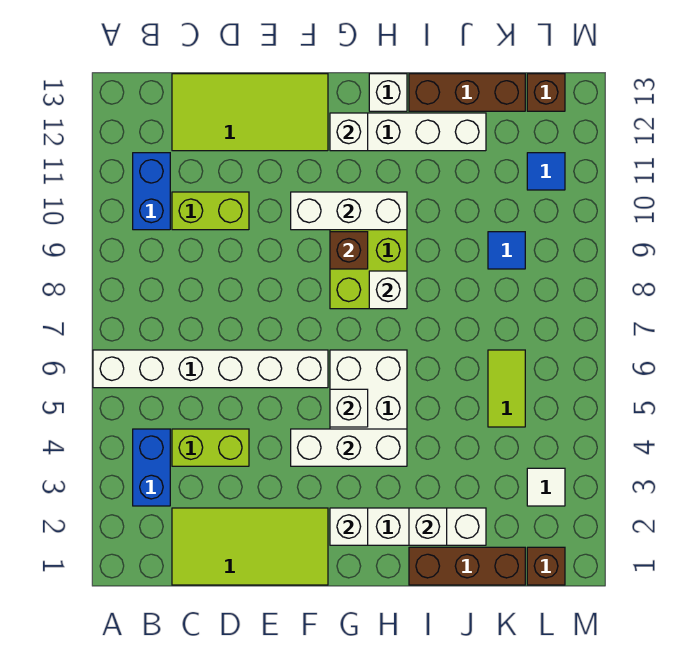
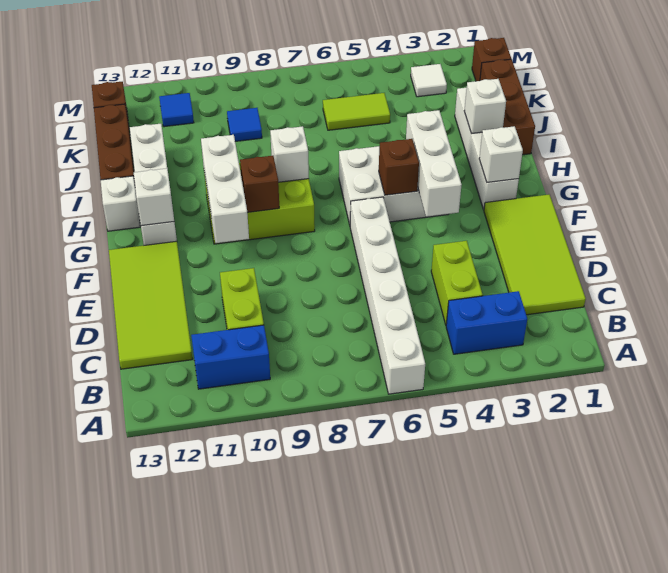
white 1x1 brick [330,389,368,427] -> brown 1x1 brick [379,139,419,195]

